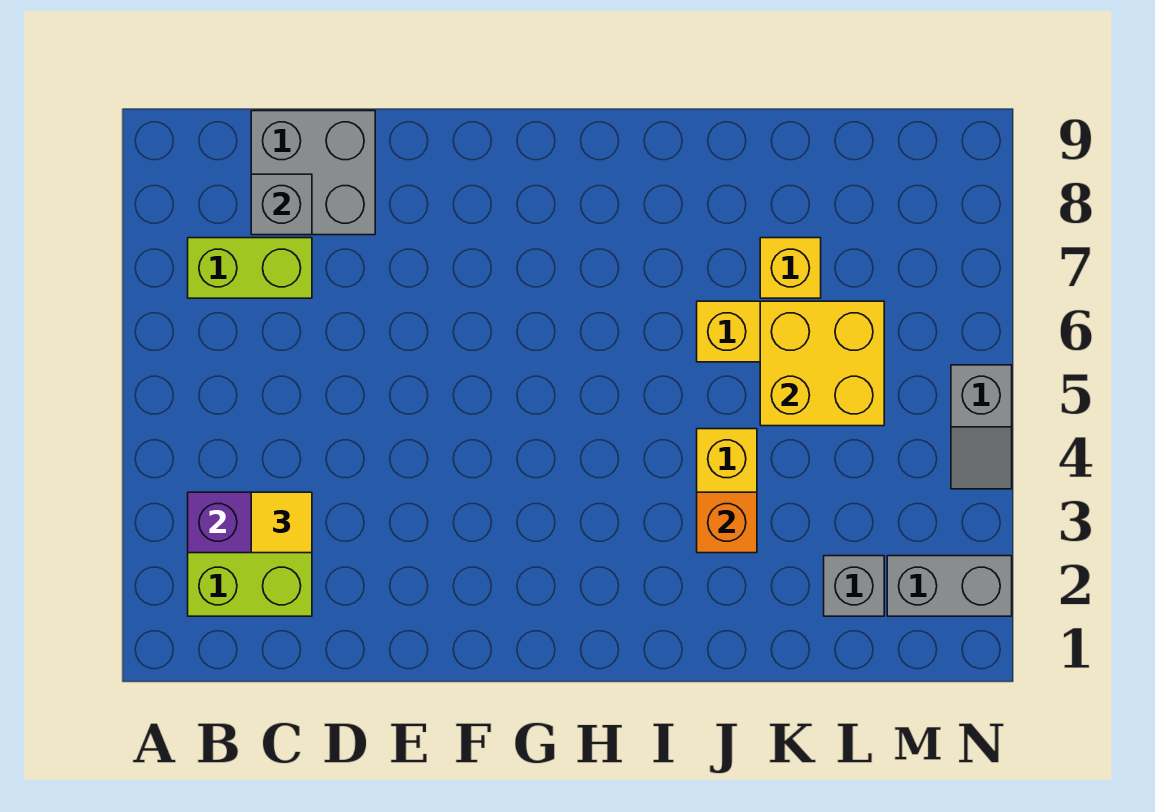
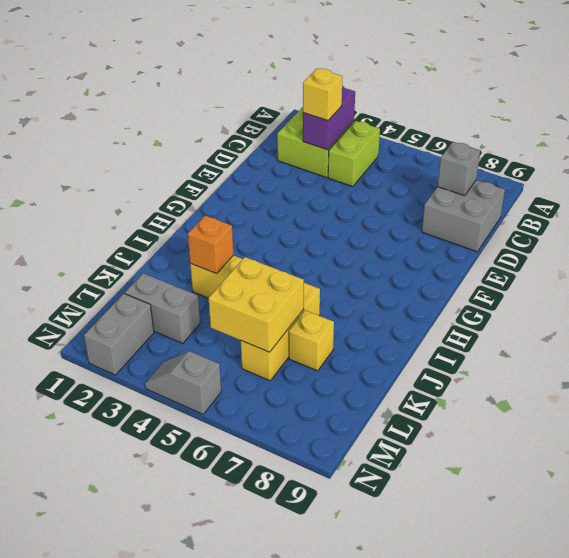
lime 1x2 brick [188,238,312,298] -> lime 1x2 brick moved to [328,121,380,187]
yellow 1x1 tile [251,492,312,553] -> yellow 1x1 brick [303,68,343,121]
grey 1x1 brick [824,556,884,616] -> grey 1x2 brick [125,273,200,343]

